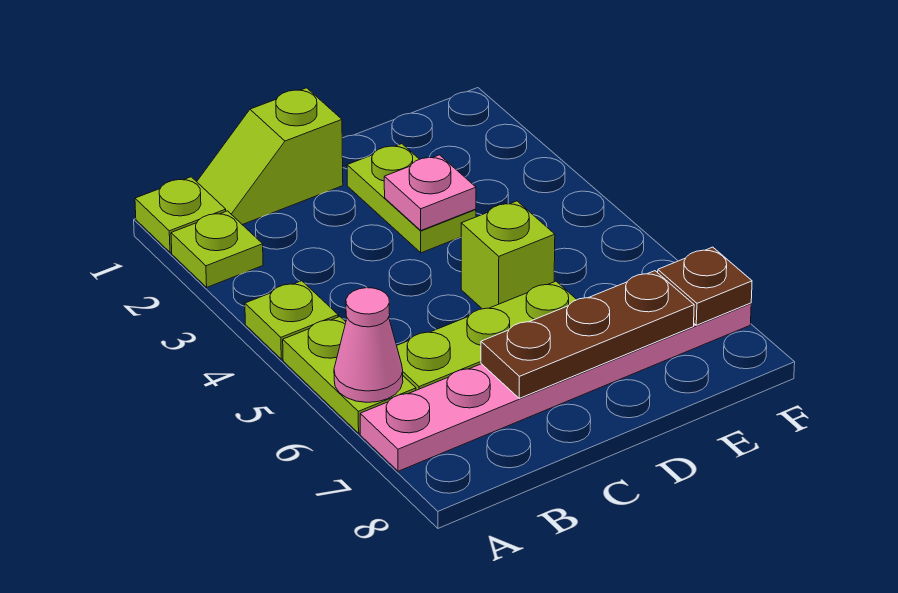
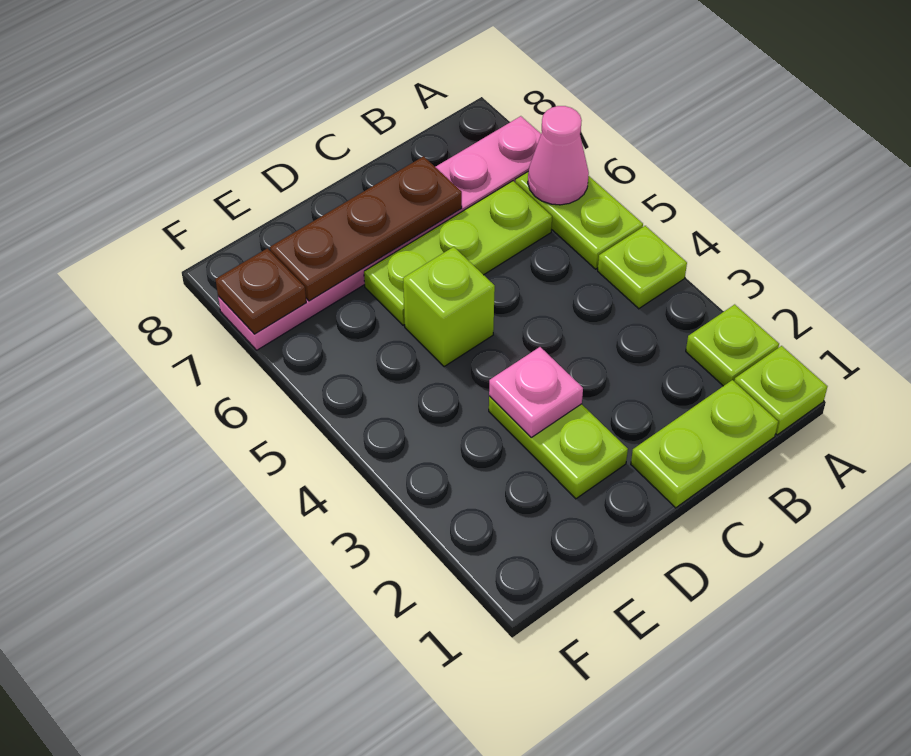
lime 1x2 slope [197,88,343,225] -> lime 1x2 plate [631,380,778,508]

